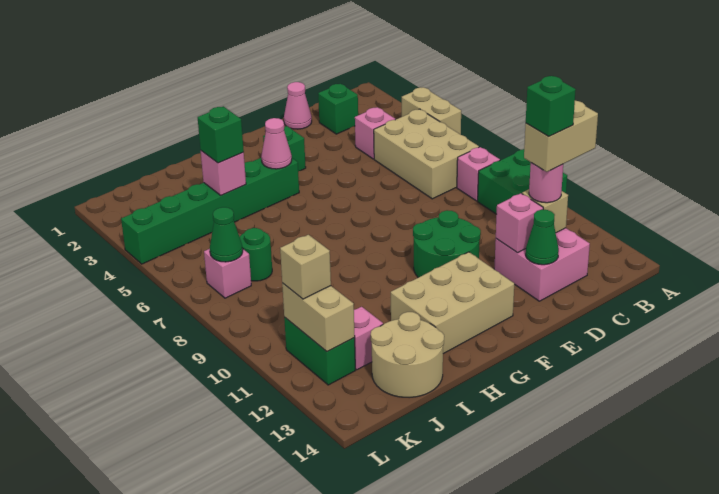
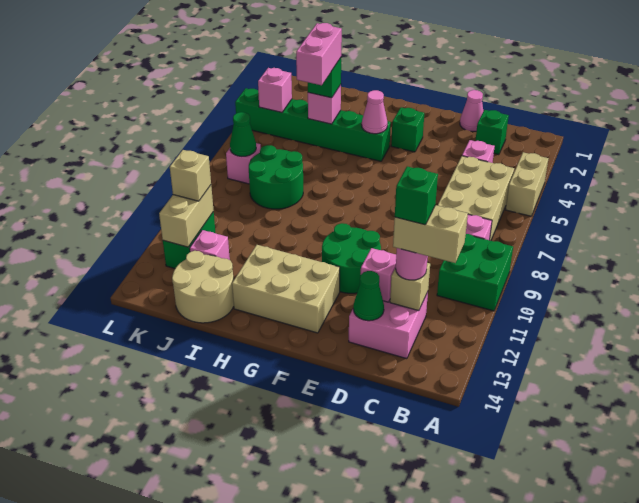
none -> pink 1x2 brick [296,23,342,85]
green 1x1 round brick [240,228,272,281] -> green 2x2 round brick [249,145,303,209]
none -> pink 1x1 brick [258,68,292,112]

